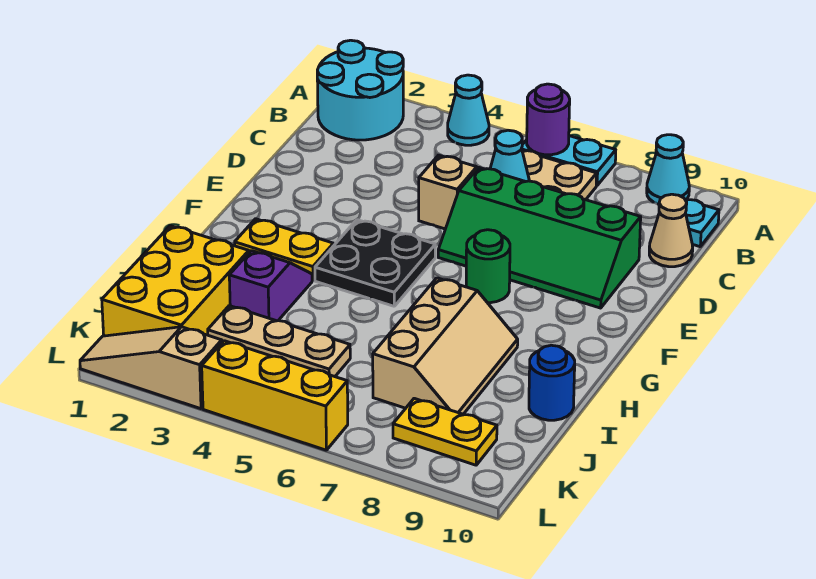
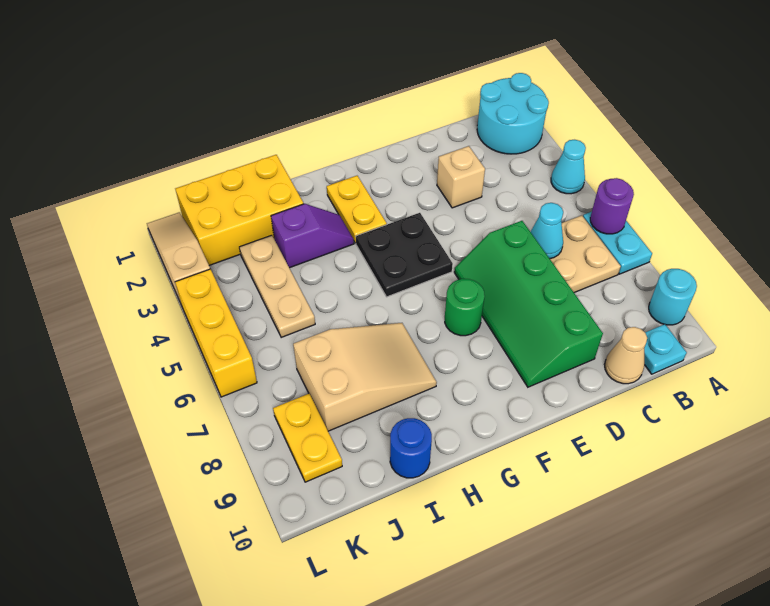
cyan 1x1 cone [647,135,689,204] -> cyan 1x1 round brick [649,269,697,325]
tan 1x1 brick [419,155,477,229] -> tan 1x1 brick moved to [437,146,485,208]
tan 2x3 slope [373,278,518,414] -> tan 2x3 slope turned to [293,323,437,431]

